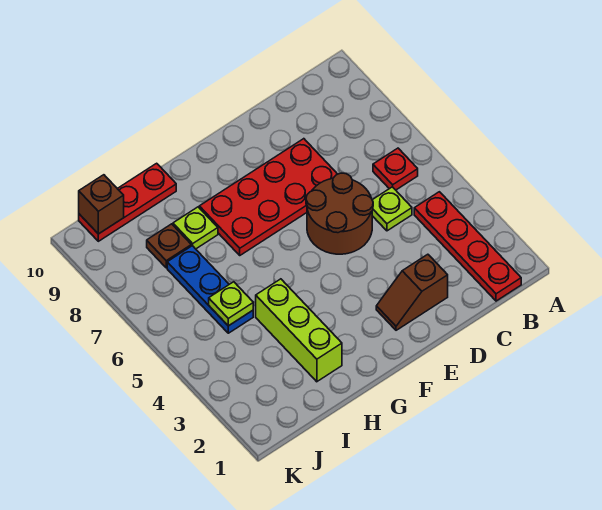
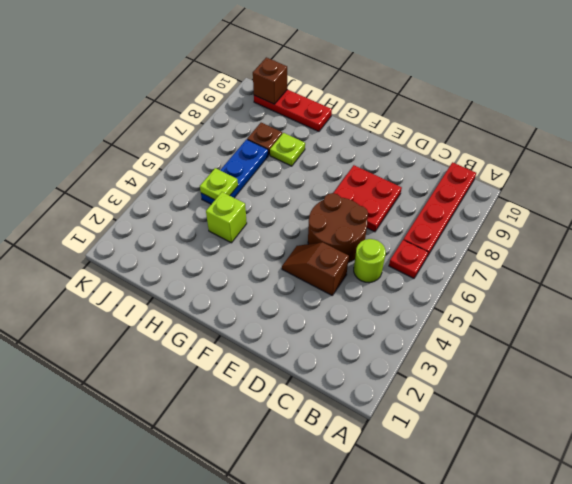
red 1x4 plate [414,192,521,301] -> red 1x4 plate moved to [403,162,476,257]
lime 1x1 plate [372,187,412,231] -> lime 1x1 round brick [354,239,386,283]
brown 1x2 slope [376,254,448,330] -> brown 1x2 slope moved to [282,242,349,296]
red 2x4 plate [199,139,337,255] -> red 2x2 plate [334,165,402,232]
lime 1x3 brick [256,279,342,382] -> lime 1x1 brick [206,192,247,243]

